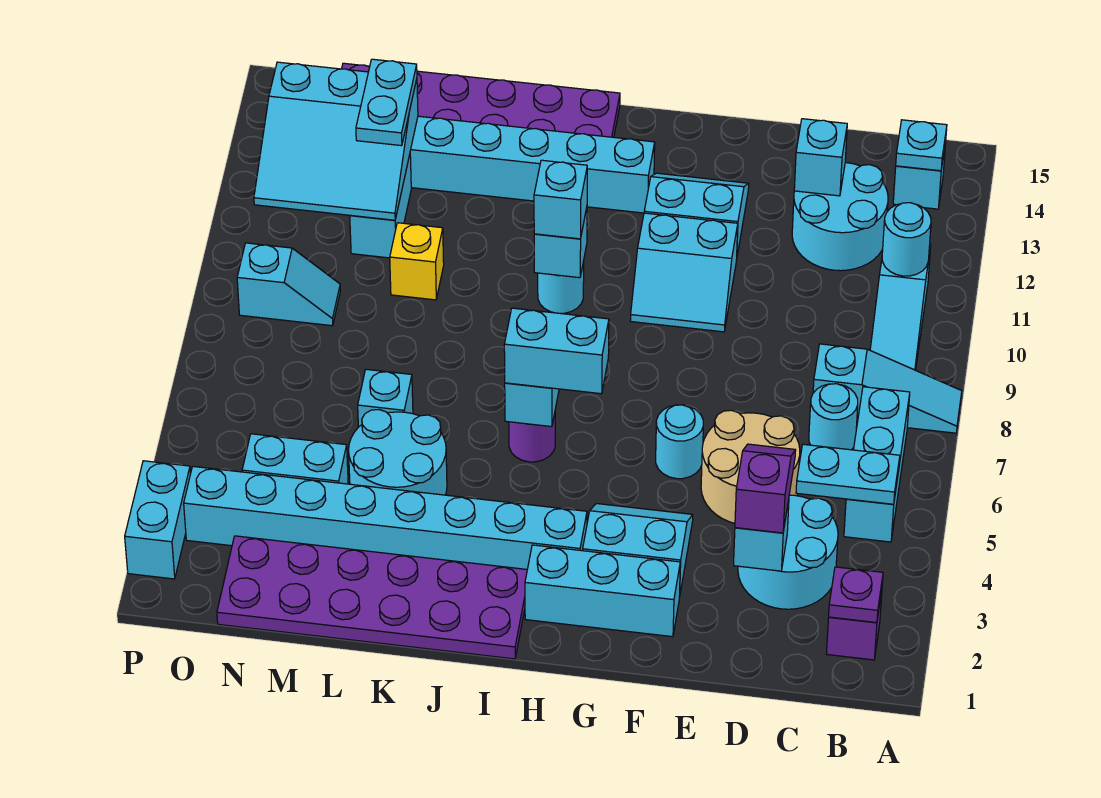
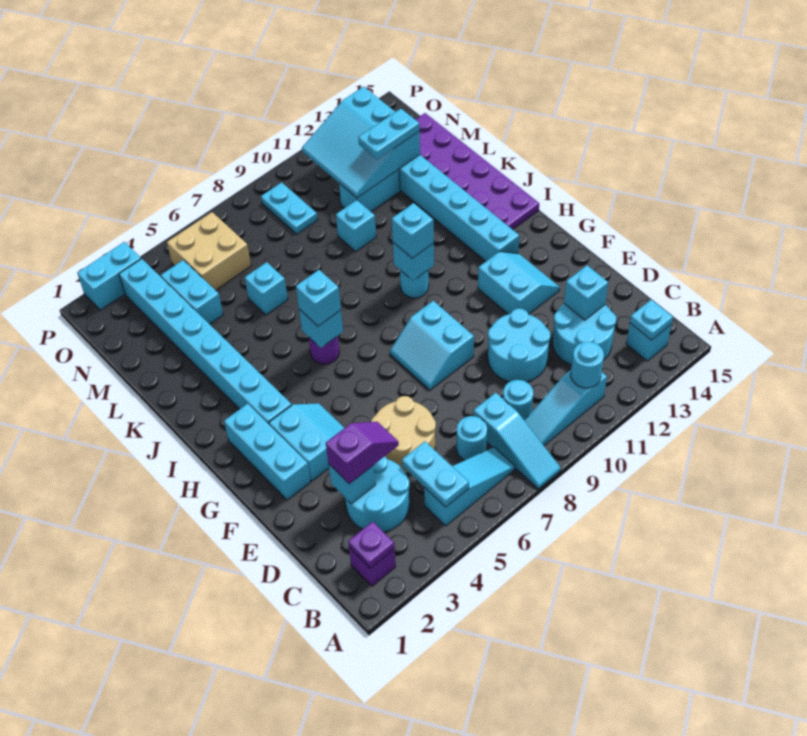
cyan 1x3 brick [844,387,910,542] -> cyan 1x3 slope [424,447,515,526]
cyan 1x1 round brick [656,405,703,479] -> cyan 1x1 round brick moved to [503,380,533,420]
cyan 2x2 slope [631,213,738,332] -> cyan 2x2 slope moved to [390,301,474,390]
cyan 1x2 brick [504,308,609,394] -> cyan 1x1 brick [296,270,341,326]
purple 2x6 plate [217,536,527,659] -> none
cyan 2x2 round brick [349,409,447,495] -> cyan 2x2 round brick moved to [488,308,550,382]
yellow 1x1 brick [390,223,444,300] -> cyan 1x1 brick [336,200,376,251]
none -> tan 2x2 brick [167,212,251,290]
cyan 1x2 slope [237,243,340,326] -> cyan 1x2 plate [261,182,318,234]

